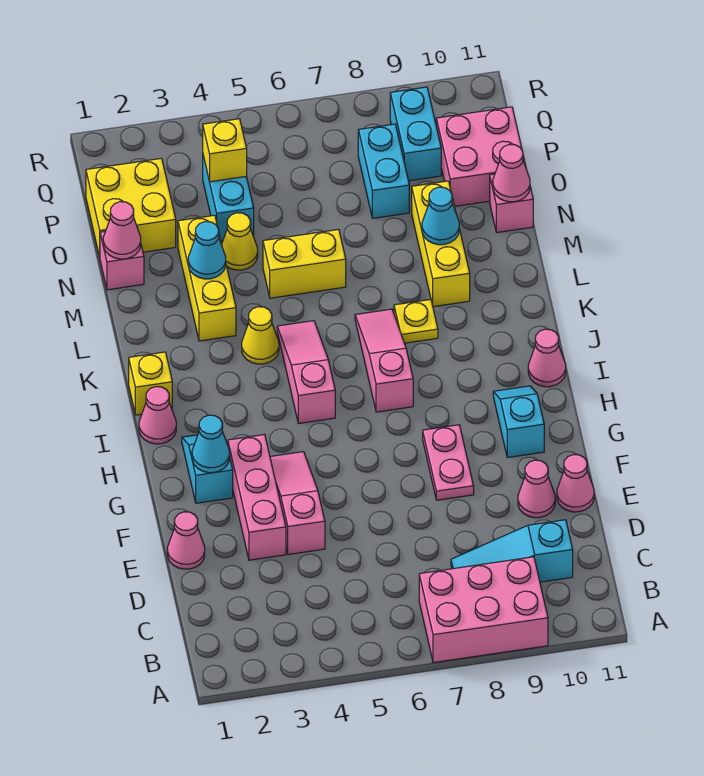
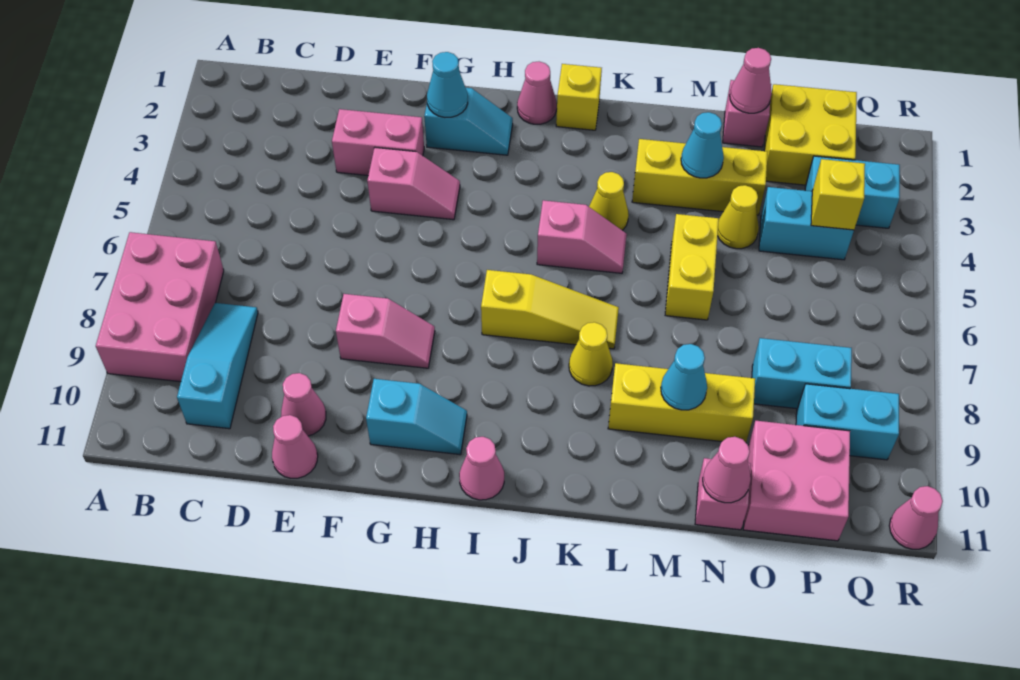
pink 1x1 cone [167,512,205,569] -> pink 1x1 cone moved to [889,486,943,549]
pink 1x3 brick [228,435,286,560] -> pink 1x2 brick [332,109,424,176]
pink 1x3 slope [270,452,325,554] -> pink 1x2 slope [367,147,460,220]
pink 1x2 plate [423,425,474,500] -> pink 1x2 slope [336,294,435,368]
pink 1x3 slope [277,321,335,423] -> pink 1x2 slope [537,200,627,273]
pink 1x3 slope [355,309,413,412] -> yellow 1x3 slope [481,270,619,349]
yellow 1x1 plate [394,299,438,343] -> yellow 1x1 cone [569,322,613,386]
none -> cyan 1x2 brick [805,156,900,228]

